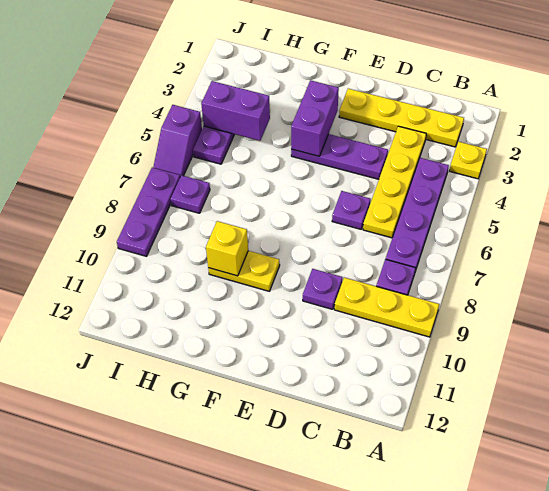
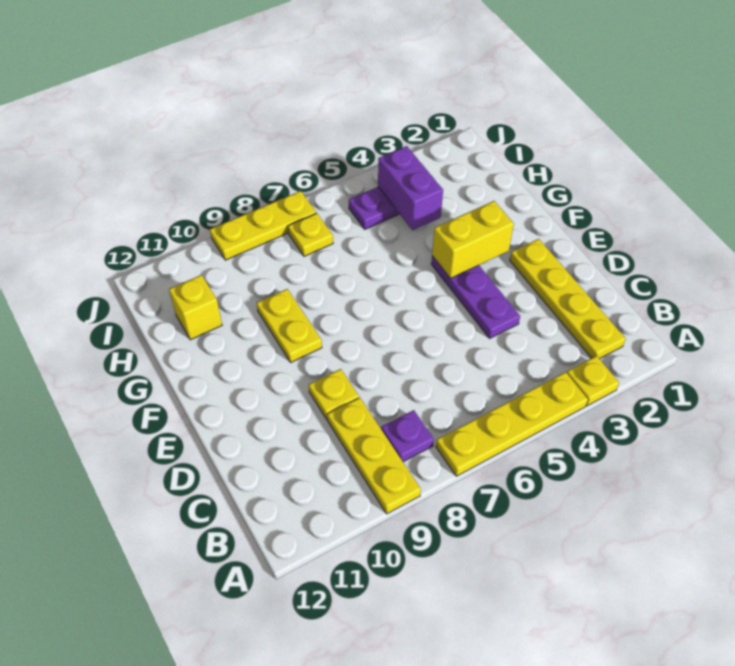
purple 1x4 plate [386,158,449,271] -> none
yellow 1x4 plate [363,126,426,238] -> yellow 1x4 plate moved to [436,372,588,476]
purple 1x1 plate [332,191,370,229] -> none
purple 1x1 plate [303,269,342,309] -> yellow 1x1 plate [309,369,359,420]
purple 1x2 brick [291,80,339,156] -> yellow 1x2 brick [432,201,514,278]
yellow 1x1 brick [206,221,248,276] -> yellow 1x1 brick moved to [169,275,222,340]
purple 1x1 plate [171,175,210,213] -> yellow 1x1 plate [288,213,333,256]
purple 1x2 slope [153,105,202,177] -> none
purple 1x3 plate [117,167,180,256] -> yellow 1x3 plate [210,191,316,260]

